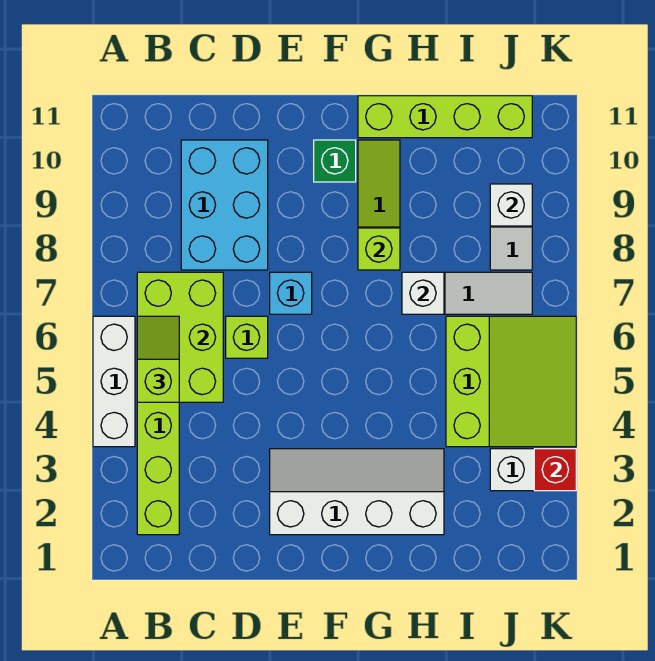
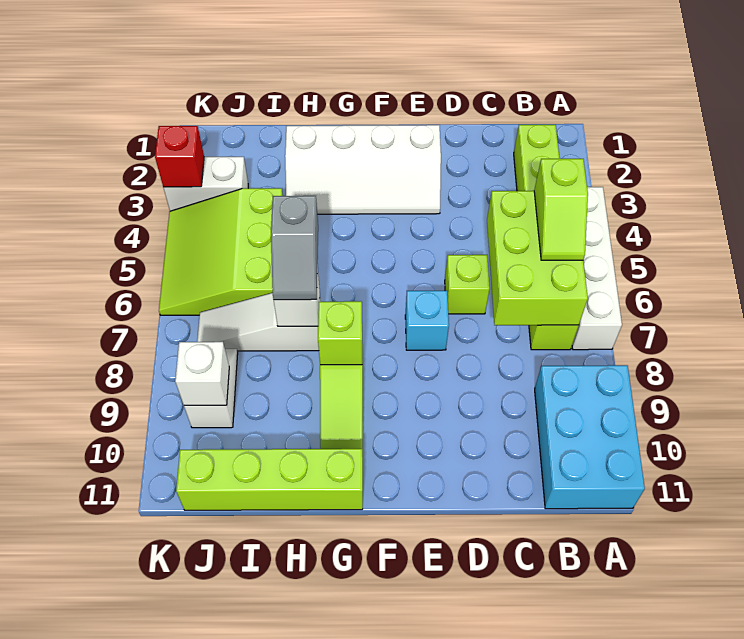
white 1x3 brick [93,316,135,447] -> white 1x4 brick [572,187,622,350]
cyan 2x3 brick [181,140,268,270] -> cyan 2x3 brick moved to [535,365,645,509]
green 1x1 brick [314,140,356,182] -> none
none -> grey 1x2 slope [271,196,318,300]

